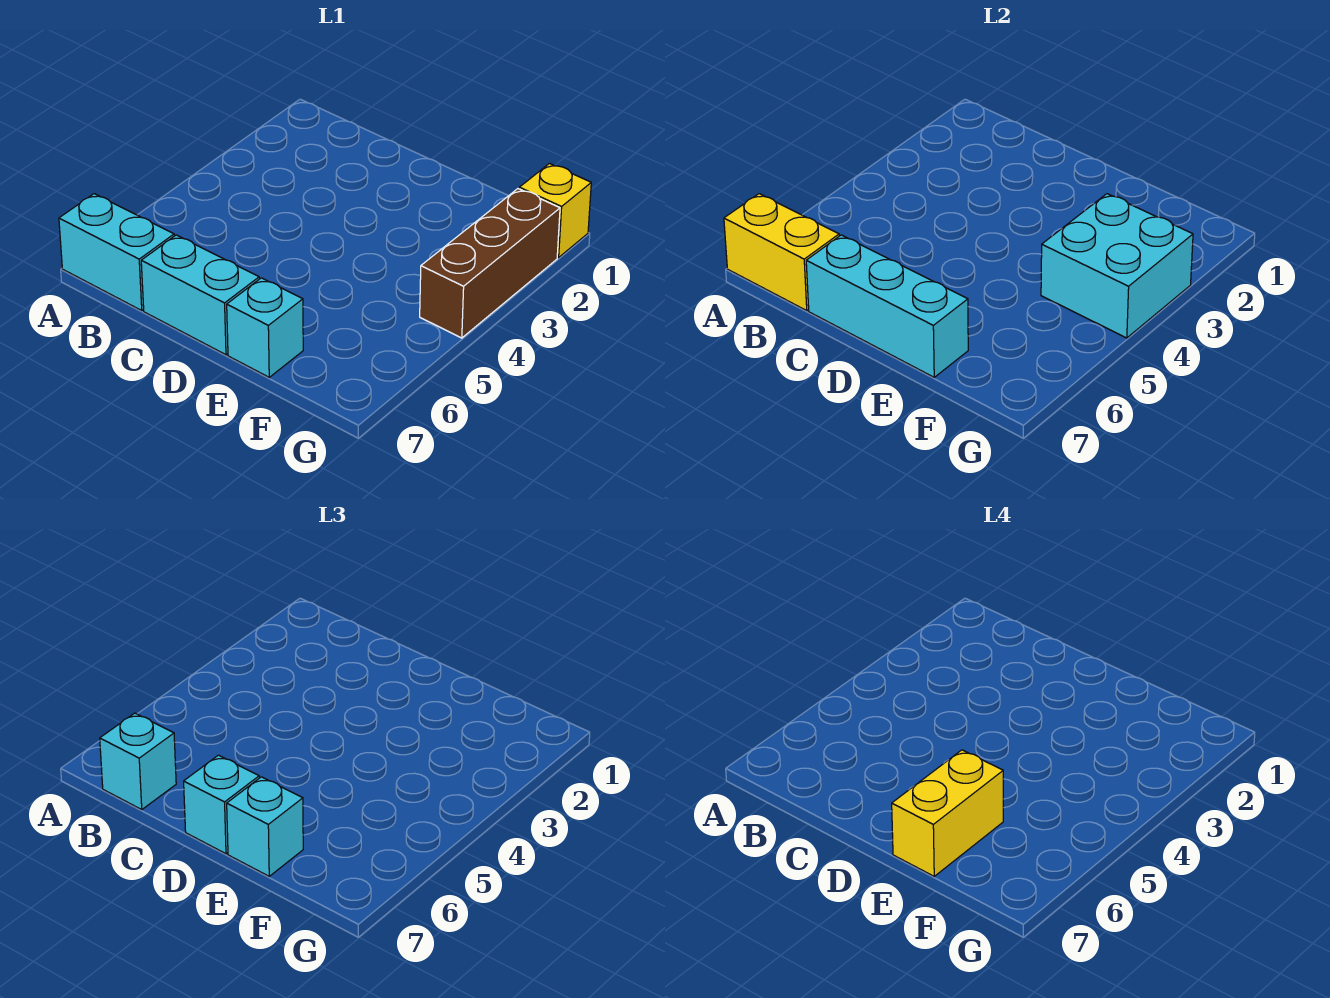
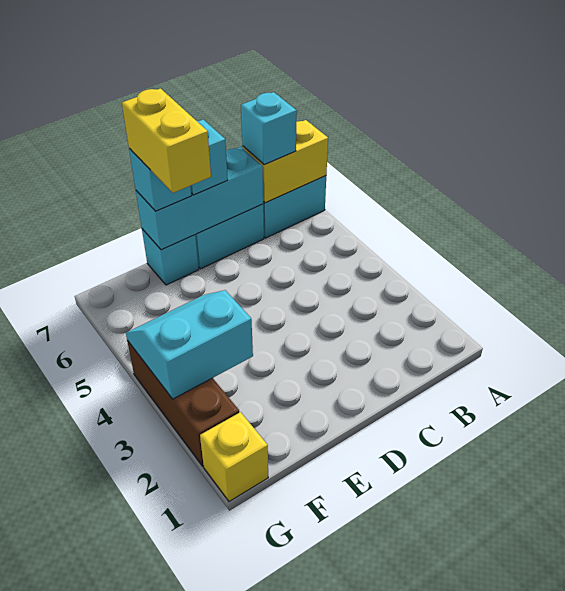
cyan 2x2 brick [1041,194,1193,338] -> cyan 2x2 slope [126,290,253,399]

